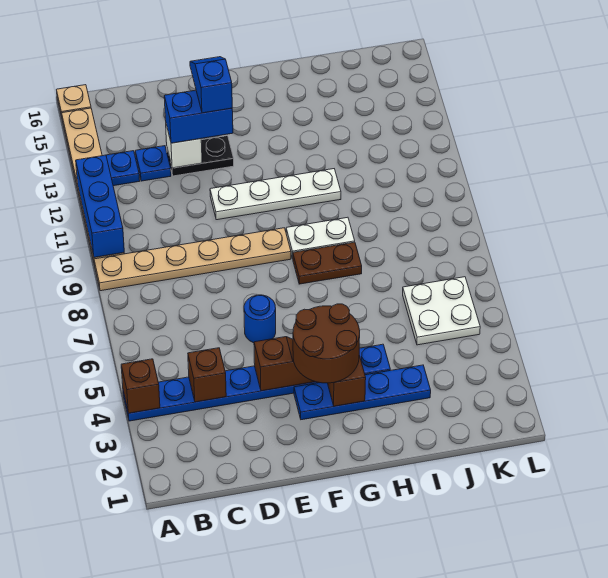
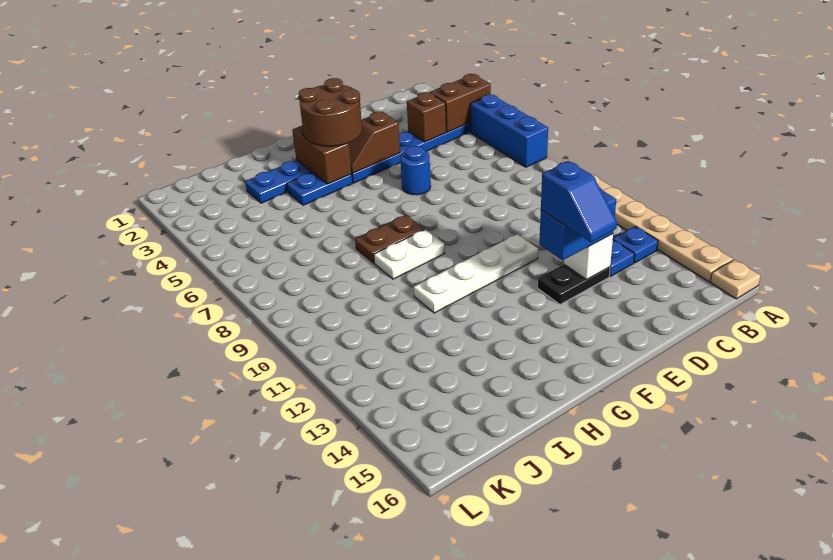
brown 1x1 brick [121,359,160,413] -> brown 1x2 brick [430,74,491,132]
tan 1x6 plate [94,228,291,291] -> none
blue 1x3 brick [76,155,124,257] -> blue 1x3 brick moved to [470,94,548,167]
white 2x2 plate [403,277,480,345] -> none

